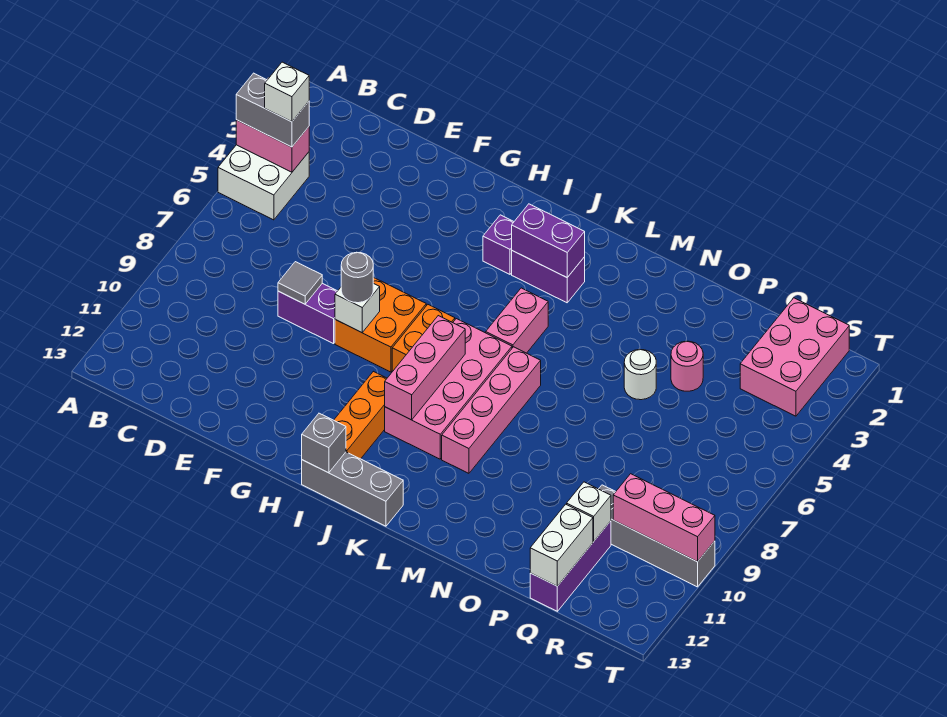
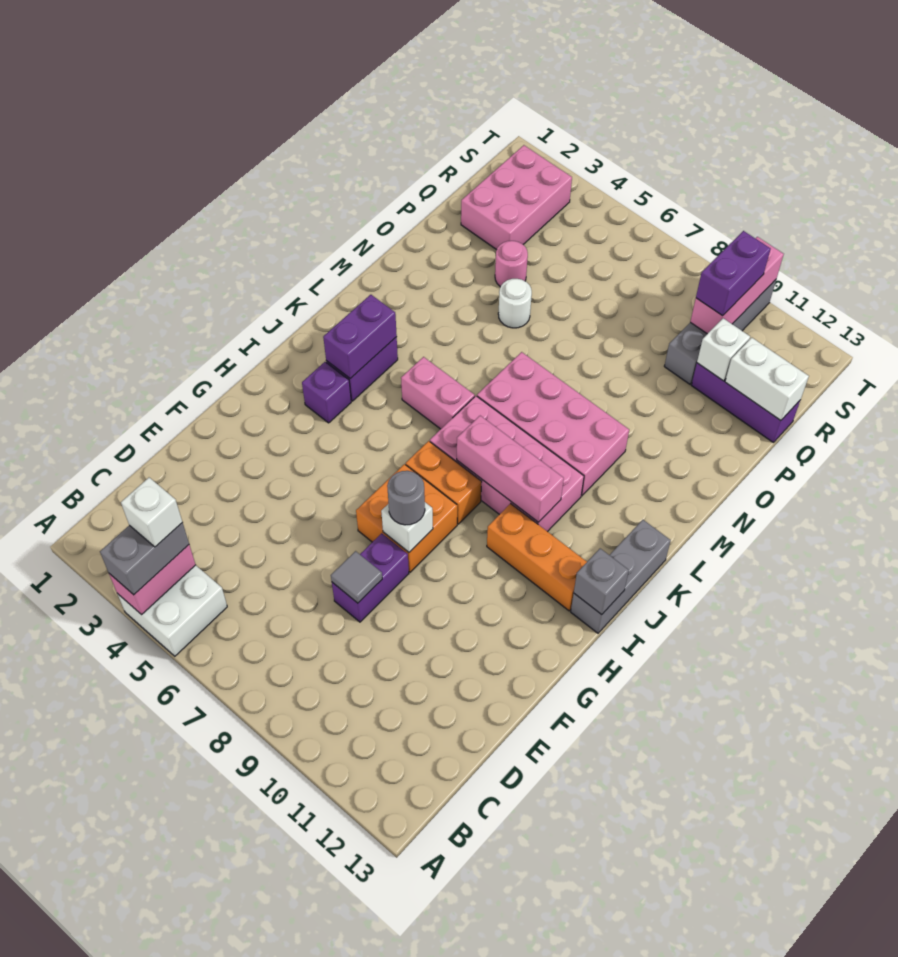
pink 1x4 brick [442,347,541,473] -> pink 2x4 brick [477,352,629,495]
pink 2x3 brick [740,298,849,416] -> pink 2x3 brick turned to [461,145,572,250]
none -> purple 1x2 brick [696,231,771,316]

